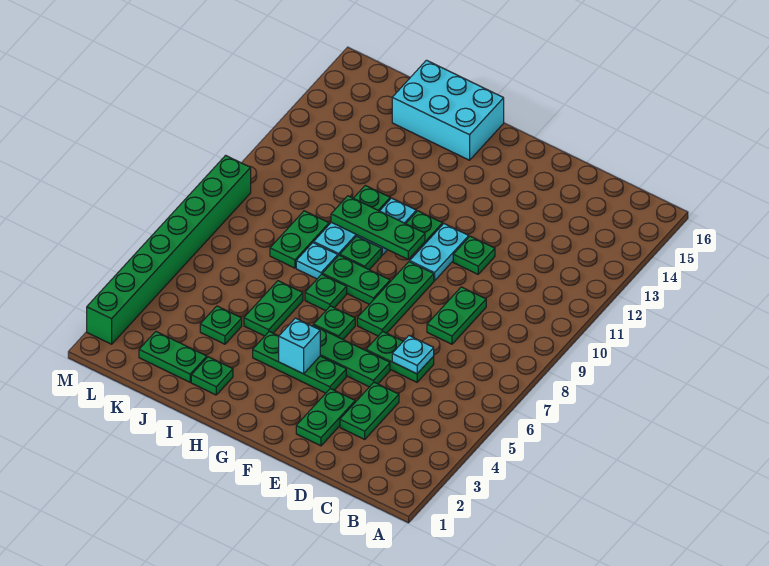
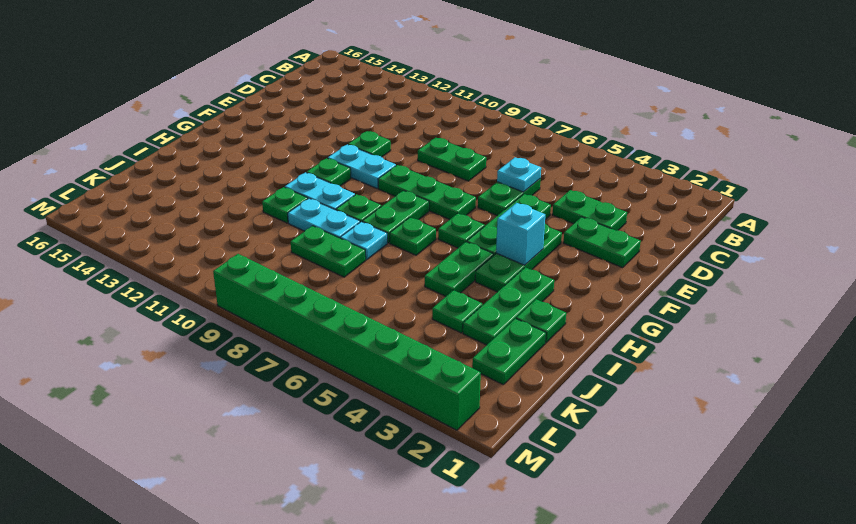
green 1x3 plate [331,196,425,259] -> green 1x3 plate moved to [463,267,554,345]
cyan 2x3 brick [392,60,504,160] -> none
green 1x2 plate [244,281,303,336] -> green 1x2 plate turned to [425,242,494,296]

